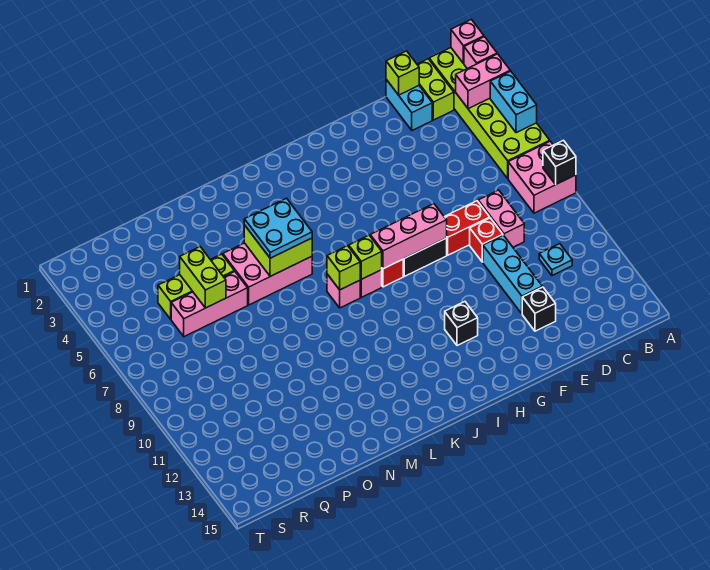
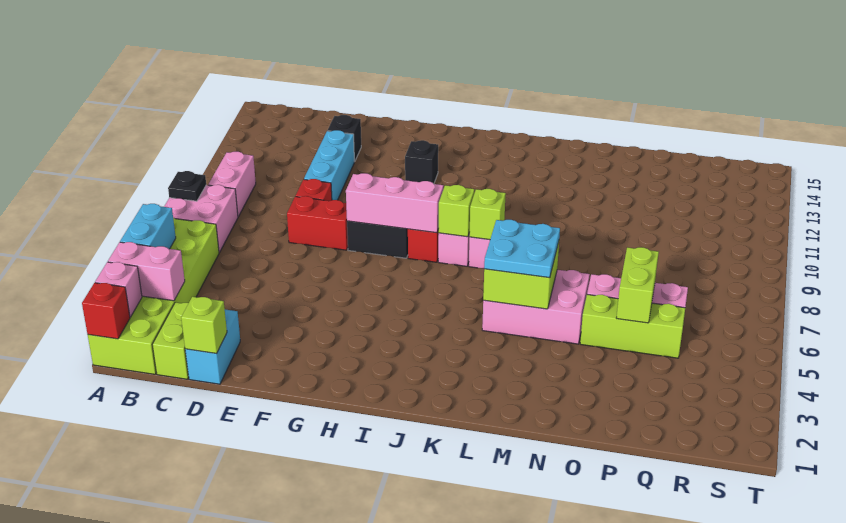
pink 1x1 brick [451,19,484,64] -> red 1x1 brick [82,283,130,339]
black 1x1 brick [543,140,576,185] -> black 1x1 plate [168,171,206,201]
cyan 1x1 plate [539,244,572,275] -> none
pink 1x2 brick [478,190,524,247] -> pink 1x2 brick moved to [208,151,256,217]

